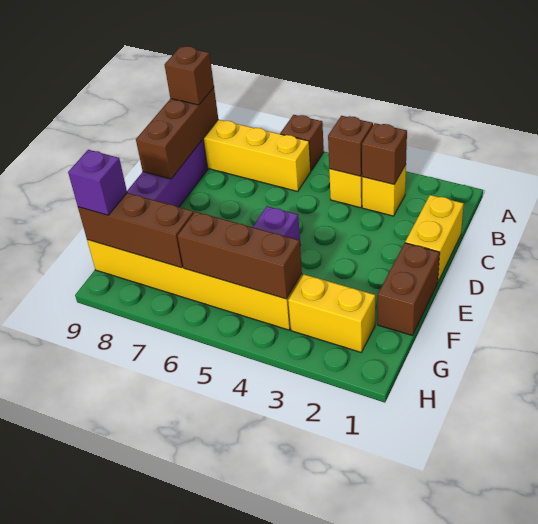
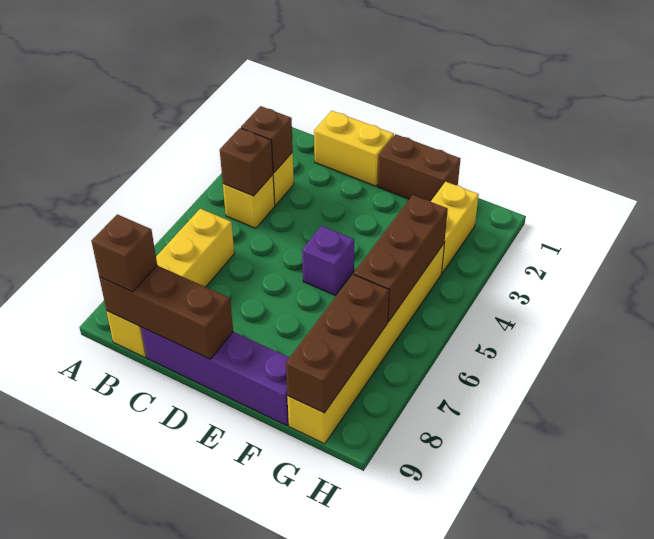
brown 1x1 brick [280,115,324,171] -> none
purple 1x1 brick [68,150,127,215] -> none

